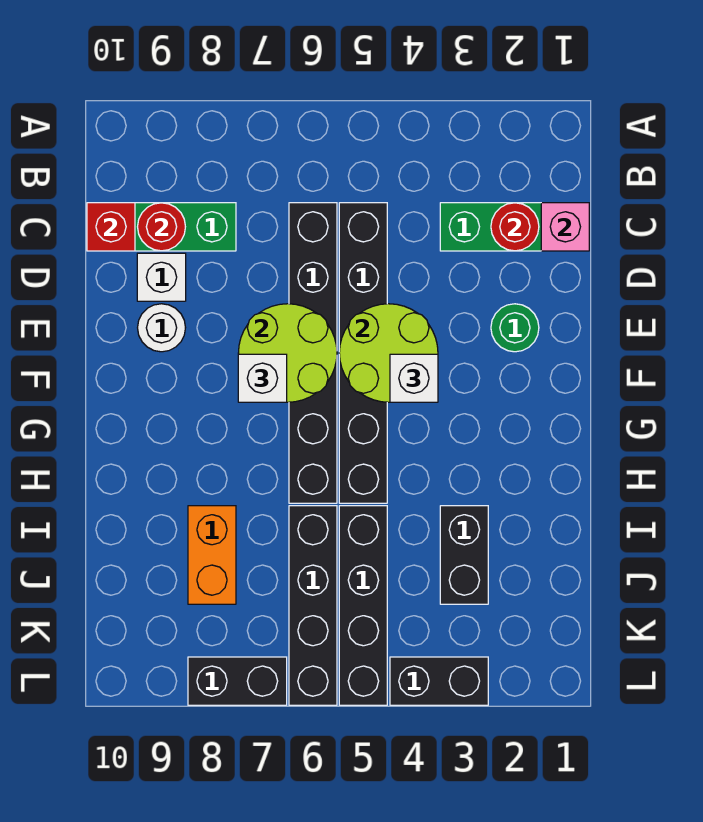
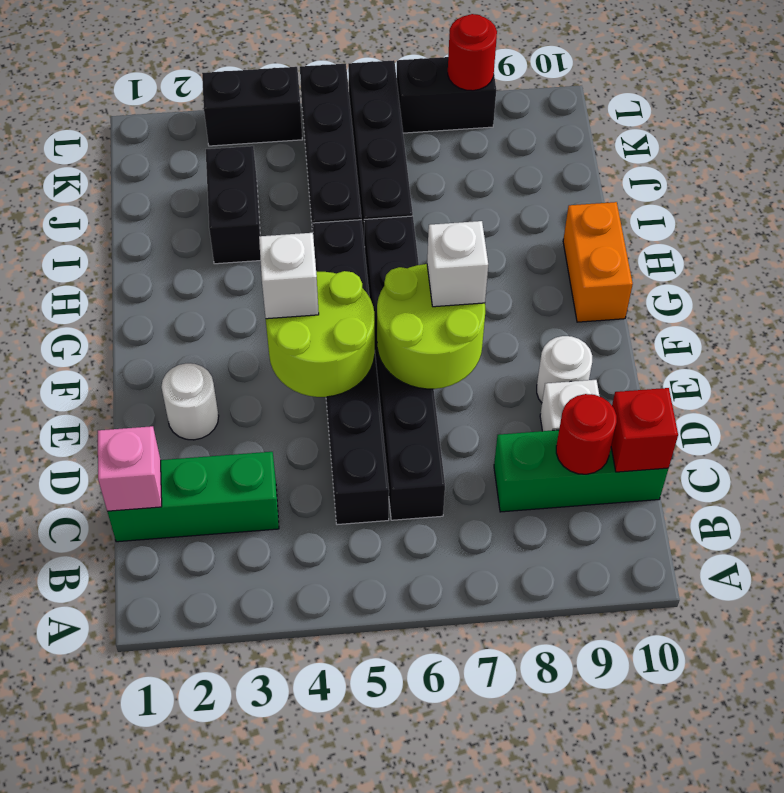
red 1x1 round brick [491,203,539,251] -> red 1x1 round brick moved to [448,14,497,91]
green 1x1 round brick [491,304,539,352] -> white 1x1 round brick [161,363,219,440]
orange 1x2 brick [188,506,236,604] -> orange 1x2 brick moved to [563,202,633,322]

